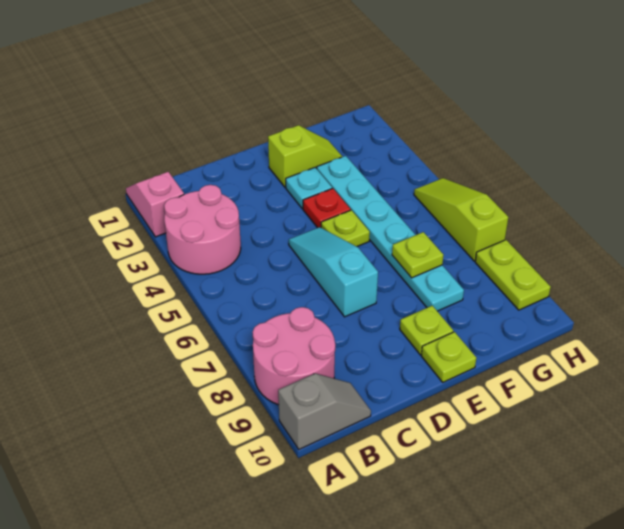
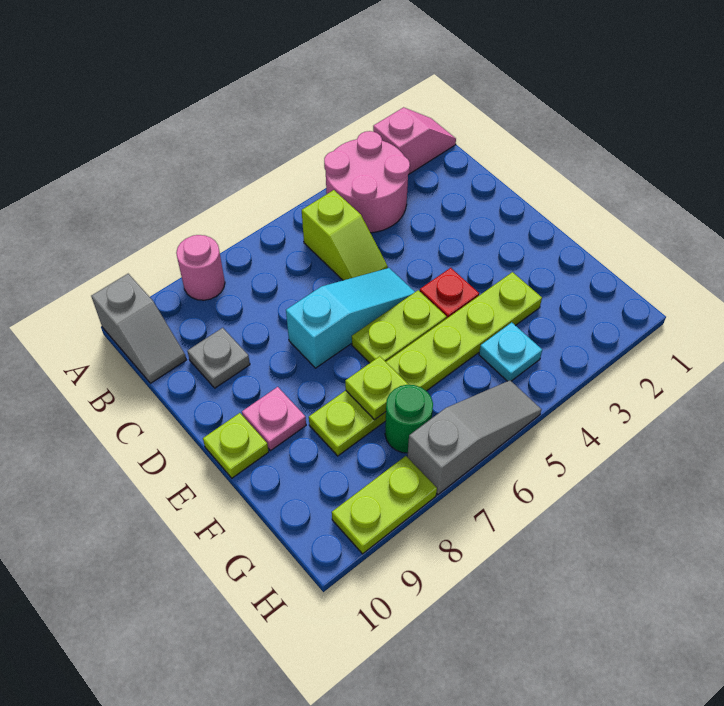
pink 2x2 round brick [253,307,335,405] -> pink 1x1 round brick [176,235,225,300]
none -> grey 1x1 plate [187,328,250,388]
lime 1x2 slope [268,125,343,187] -> lime 1x2 slope moved to [302,190,388,280]
cyan 1x1 plate [286,168,332,209] -> cyan 1x1 plate moved to [479,322,542,381]
lime 1x1 plate [321,210,370,247] -> lime 1x2 plate [352,290,446,363]
lime 1x1 plate [400,306,453,355] -> pink 1x1 plate [242,387,306,451]
cyan 1x6 plate [317,156,464,311] -> lime 1x6 plate [309,272,542,456]
none -> green 1x1 round brick [385,385,433,453]
lime 1x3 slope [414,178,508,261] -> grey 1x3 slope [407,380,541,495]

